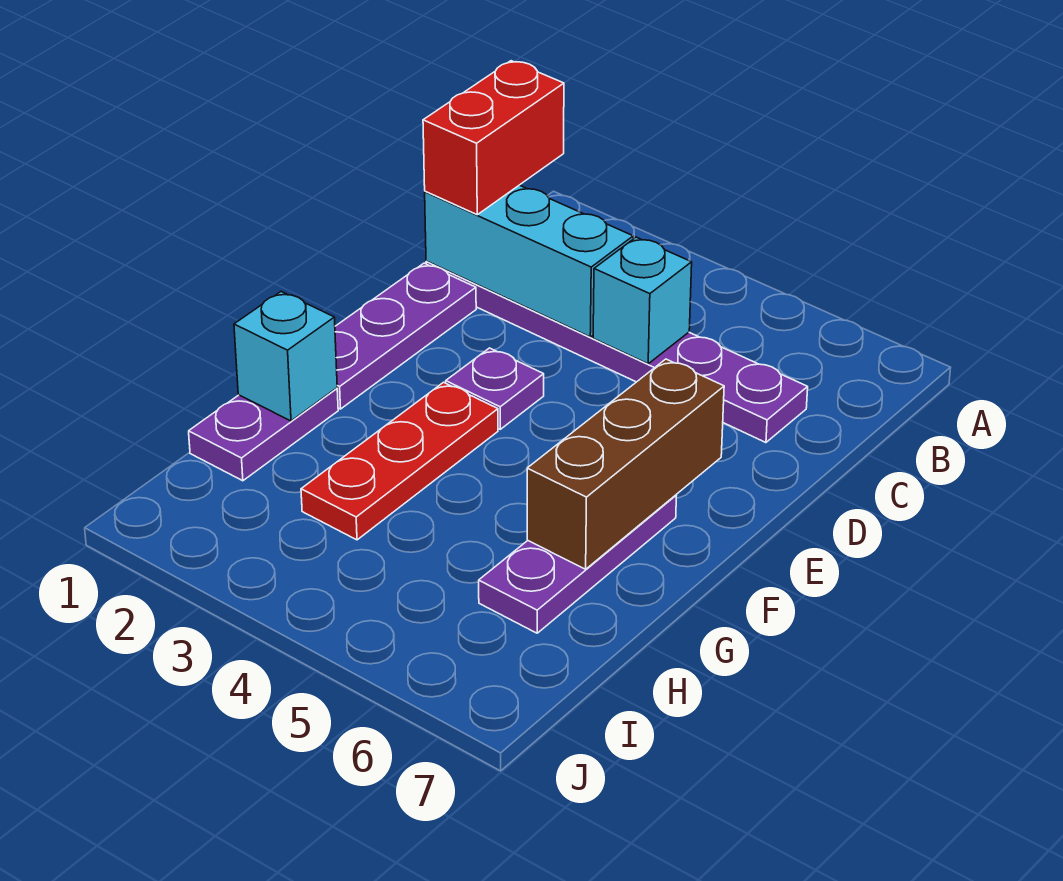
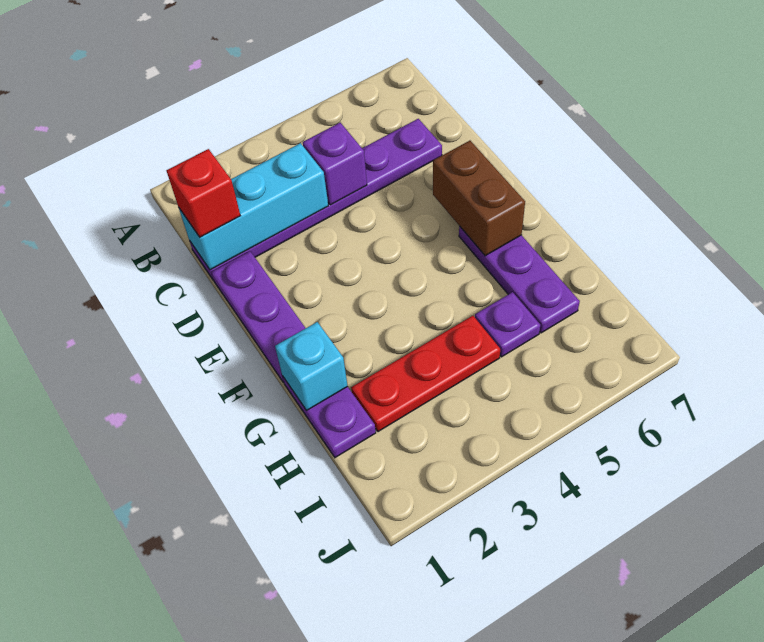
red 1x2 brick [423,61,564,215] -> red 1x1 brick [166,149,240,237]
cyan 1x1 brick [593,237,692,364] -> purple 1x1 brick [303,123,367,205]
purple 1x1 plate [446,348,544,429] -> purple 1x1 plate moved to [475,292,540,357]
brown 1x3 brick [527,359,724,569] -> brown 1x2 brick [433,141,525,256]
red 1x3 plate [301,382,498,540] -> red 1x3 plate turned to [351,316,500,432]

